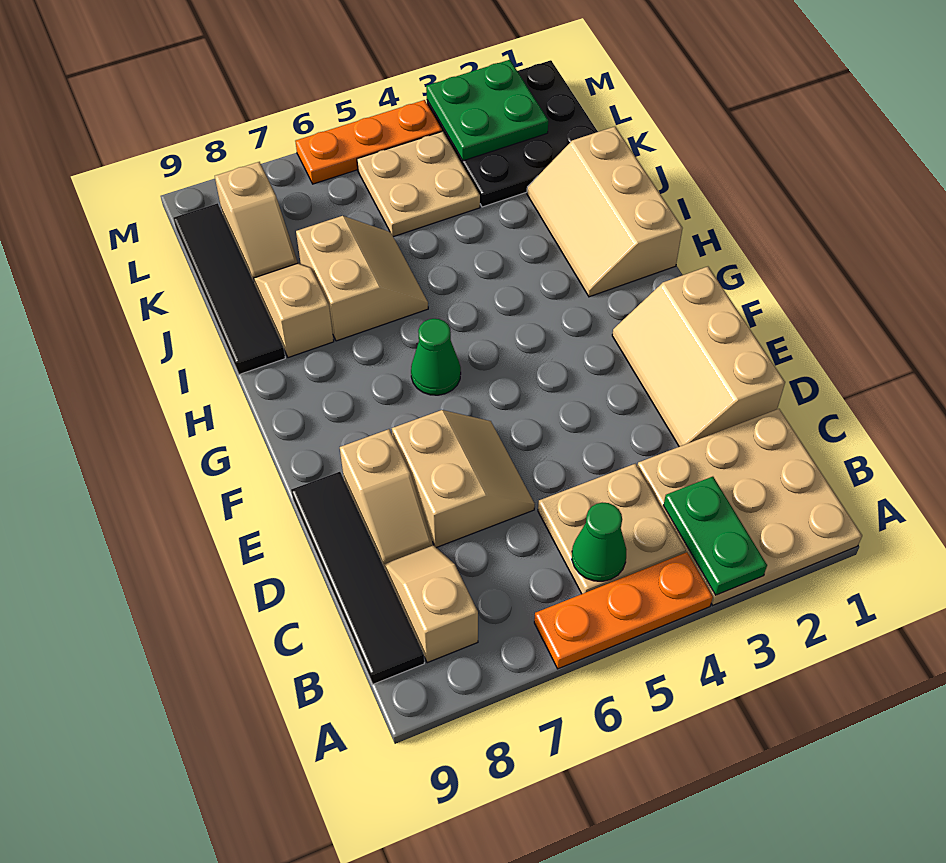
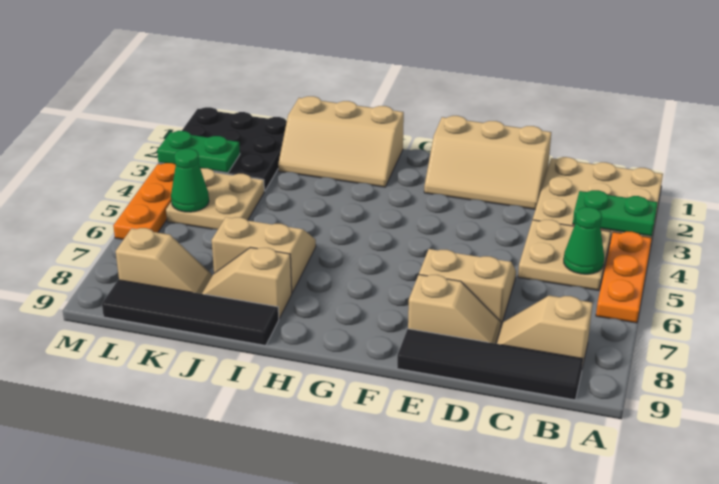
green 1x1 cone [411,319,461,395] -> green 1x1 cone moved to [171,149,209,212]
green 2x2 plate [426,60,548,161] -> green 1x2 plate [157,131,240,173]

